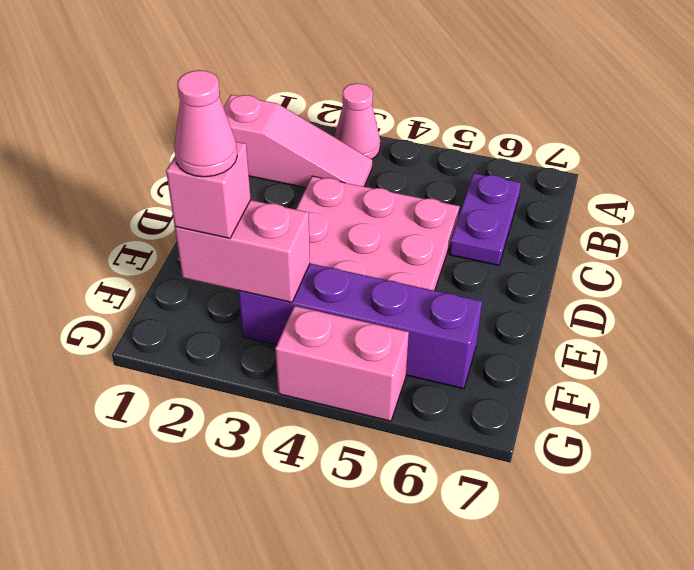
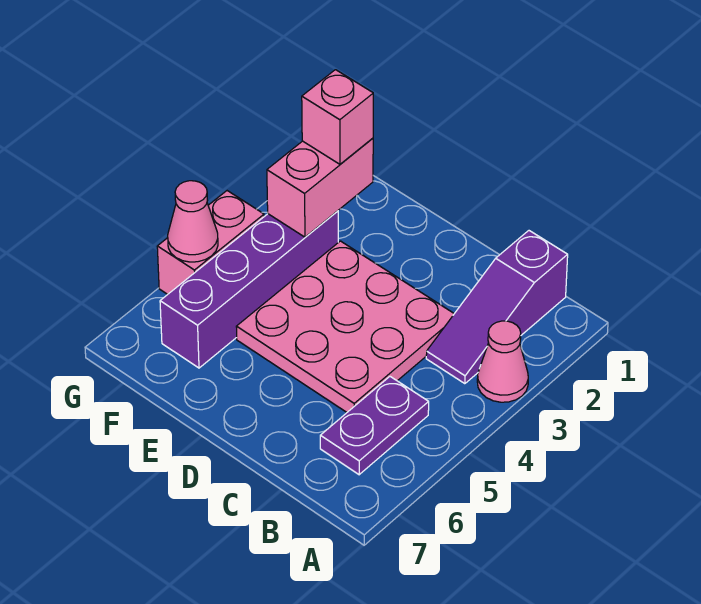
pink 1x3 slope [223,95,372,188] -> purple 1x3 slope [426,231,568,384]
purple 1x2 plate [449,173,521,265] -> purple 1x2 plate turned to [320,377,429,475]
pink 1x1 cone [174,70,237,177] -> pink 1x1 cone moved to [168,181,218,262]

